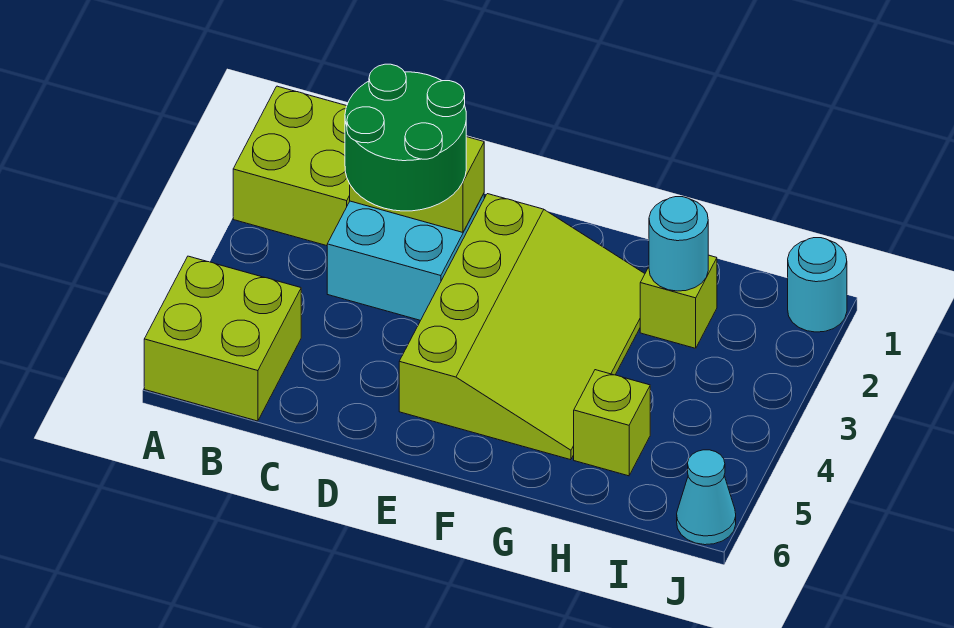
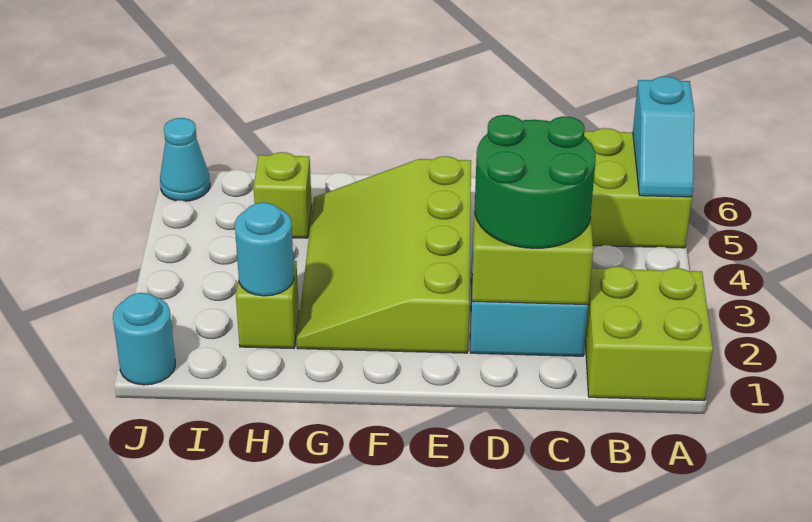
none -> cyan 1x2 slope [633,76,694,197]

